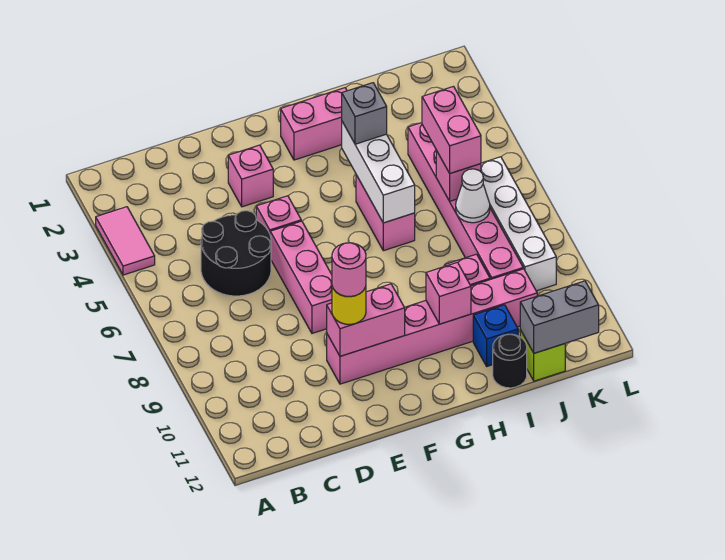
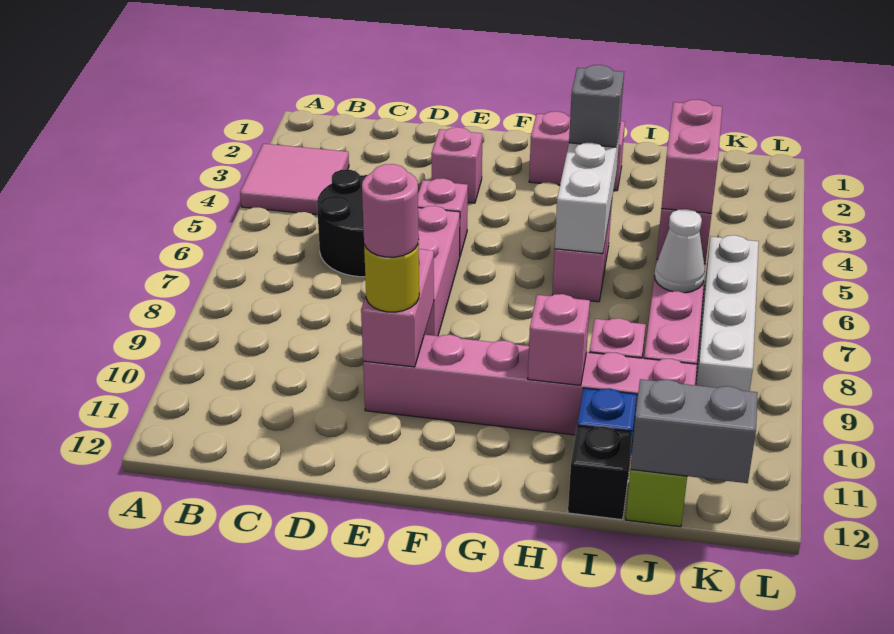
pink 1x2 tile [96,207,155,275] -> pink 2x2 tile [240,144,349,215]
pink 1x2 brick [327,284,405,356] -> pink 1x2 brick turned to [361,249,434,367]
black 1x1 round brick [493,334,527,388] -> black 1x1 brick [568,426,632,520]

